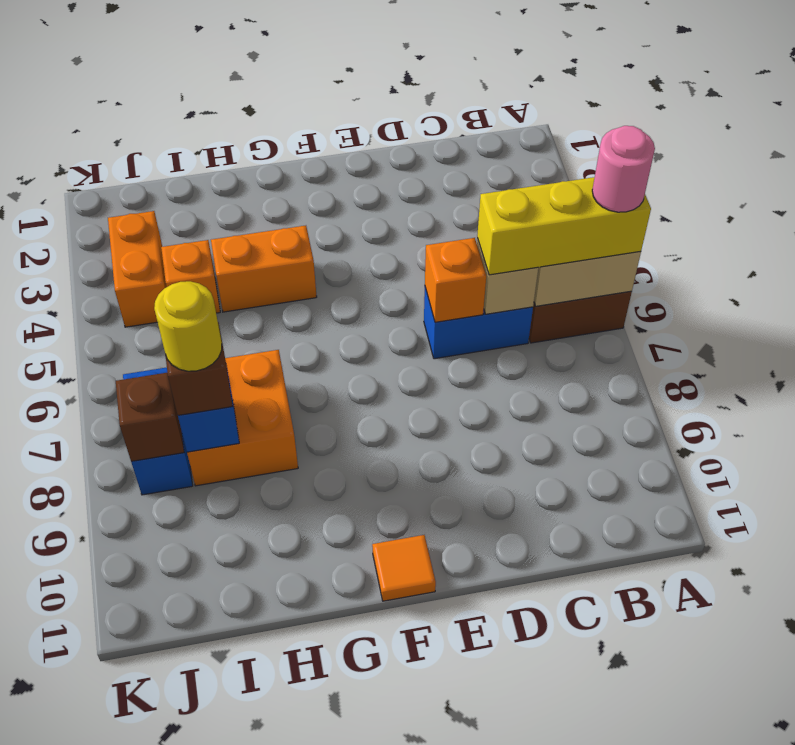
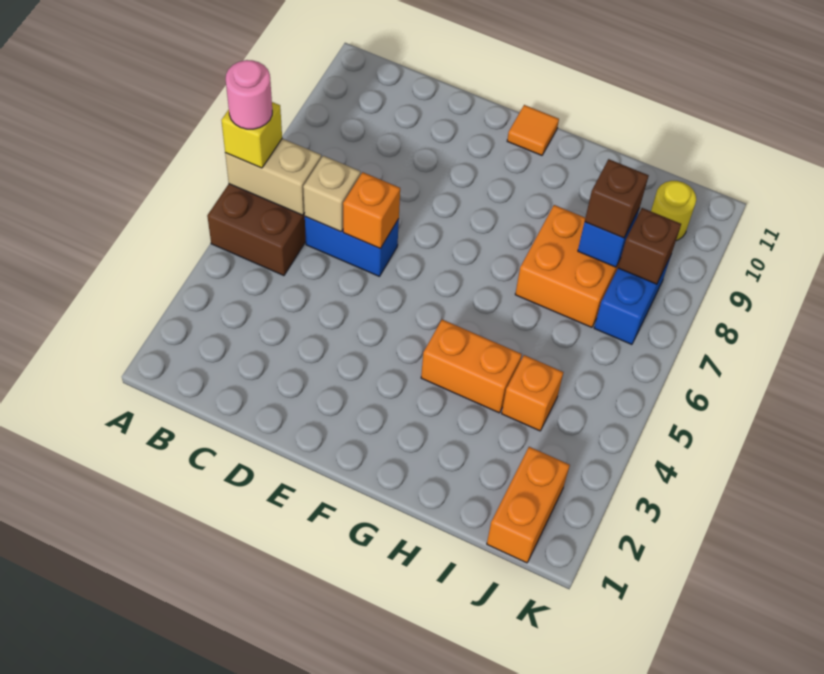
yellow 1x3 brick [477,177,651,275] -> yellow 1x1 brick [221,102,282,168]
yellow 1x1 round brick [154,281,222,371] -> yellow 1x1 round brick moved to [651,181,696,241]
orange 1x2 brick [108,211,167,327] -> orange 1x2 brick moved to [487,447,570,563]

